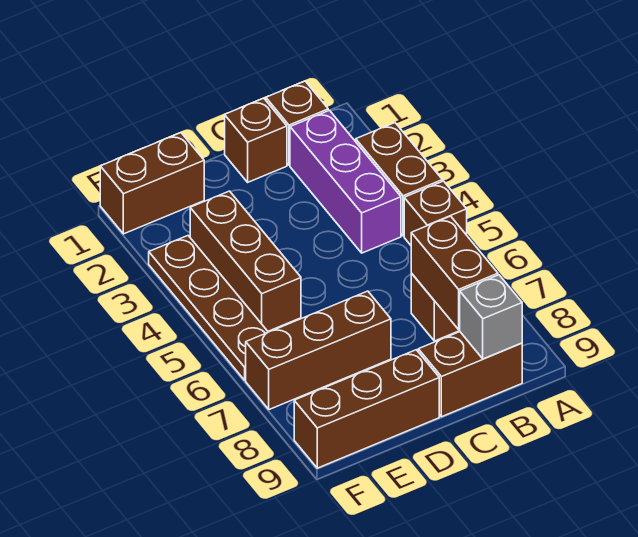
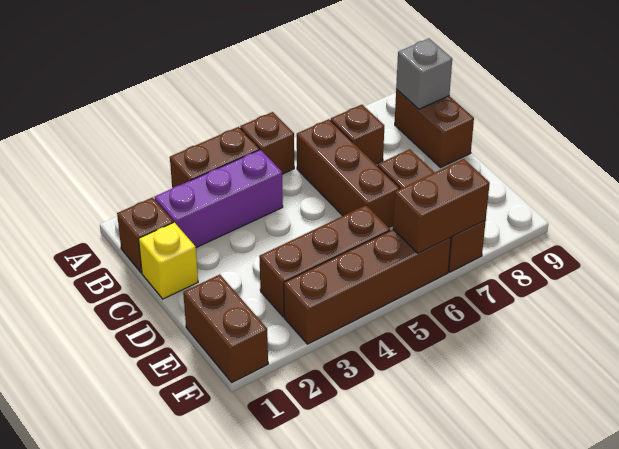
brown 1x2 brick [411,216,498,329] -> brown 1x2 brick moved to [393,159,490,253]
brown 1x1 brick [225,98,287,182] -> yellow 1x1 brick [139,222,198,299]
brown 1x3 brick [294,350,439,468] -> brown 1x3 brick moved to [297,119,400,227]
brown 1x4 plate [149,236,268,380] -> brown 1x4 brick [284,229,451,344]

